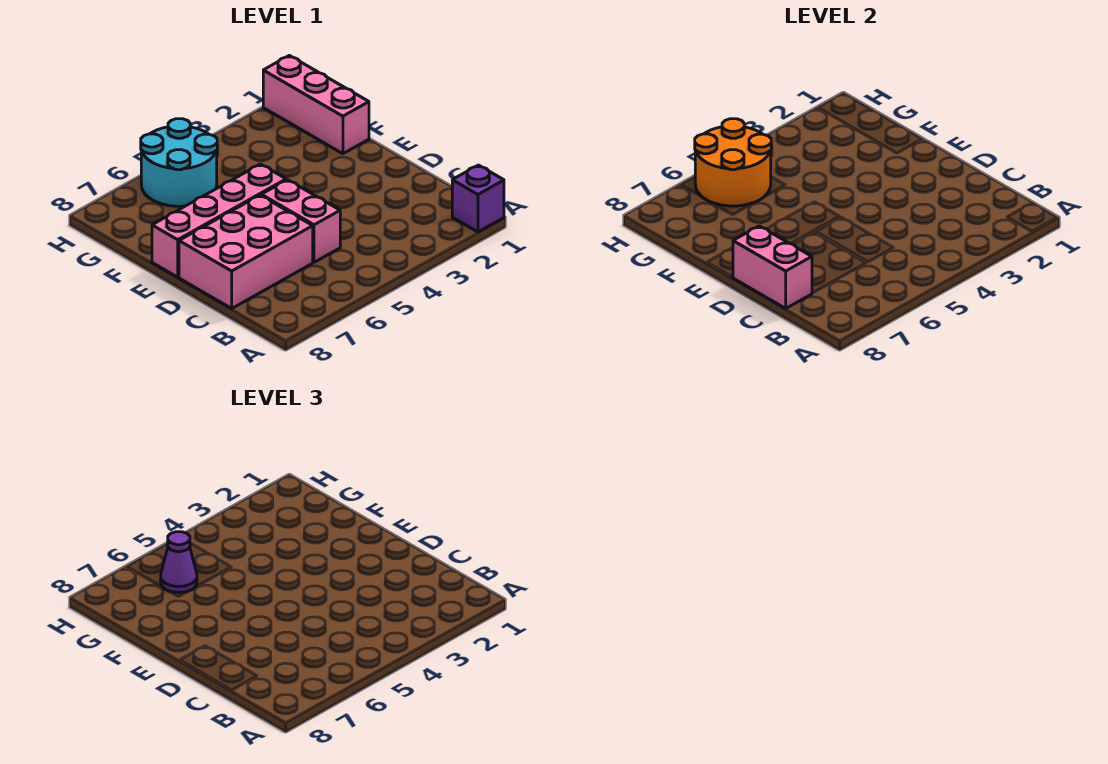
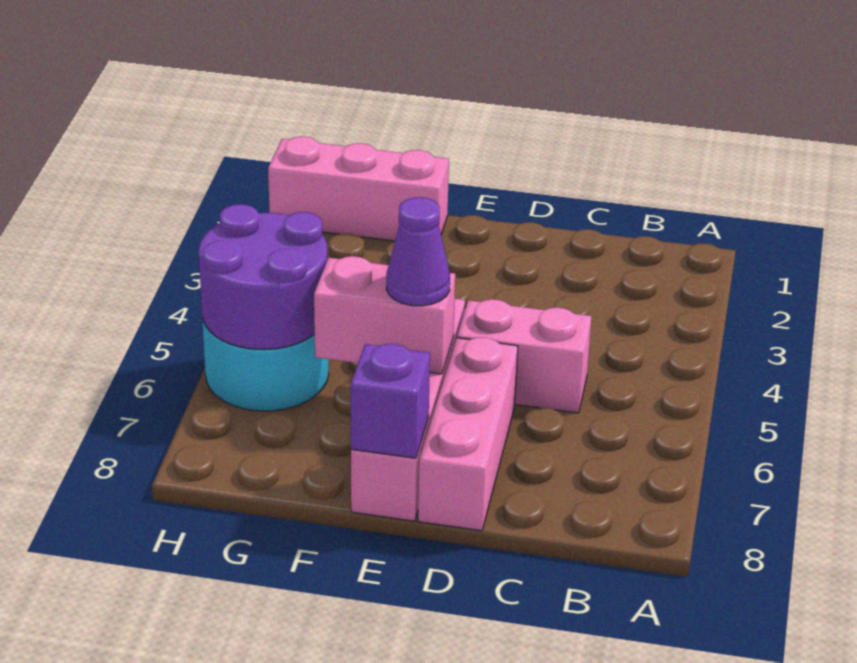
purple 1x1 brick [452,165,504,232] -> purple 1x1 brick moved to [351,344,430,458]
pink 2x3 brick [179,195,313,308] -> pink 1x3 brick [418,337,518,531]
pink 1x2 brick [733,226,812,308] -> pink 1x2 brick moved to [314,256,455,374]
orange 2x2 round brick [695,119,771,206] -> purple 2x2 round brick [199,204,327,349]
purple 1x1 cone [161,532,197,592] -> purple 1x1 cone moved to [386,197,450,306]

